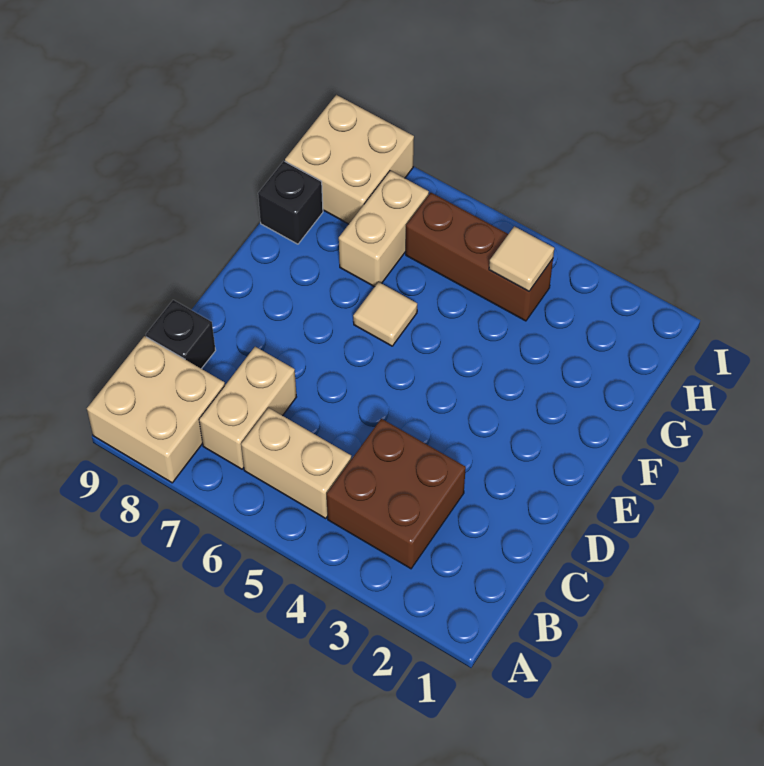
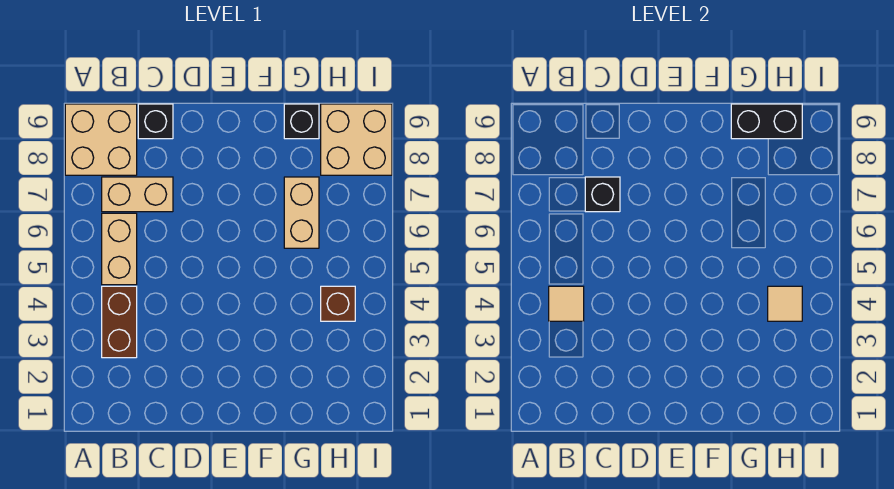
brown 2x2 brick [327,419,466,569] -> brown 1x2 brick [102,286,137,358]
none -> black 1x1 brick [585,177,620,212]
tan 1x1 tile [353,282,417,346] -> tan 1x1 tile moved to [549,286,584,321]
tan 1x2 brick [339,171,429,287] -> tan 1x2 brick turned to [284,177,319,248]
none -> black 1x2 brick [731,104,802,139]
brown 1x3 brick [406,193,553,321] -> brown 1x1 brick [321,286,355,321]

